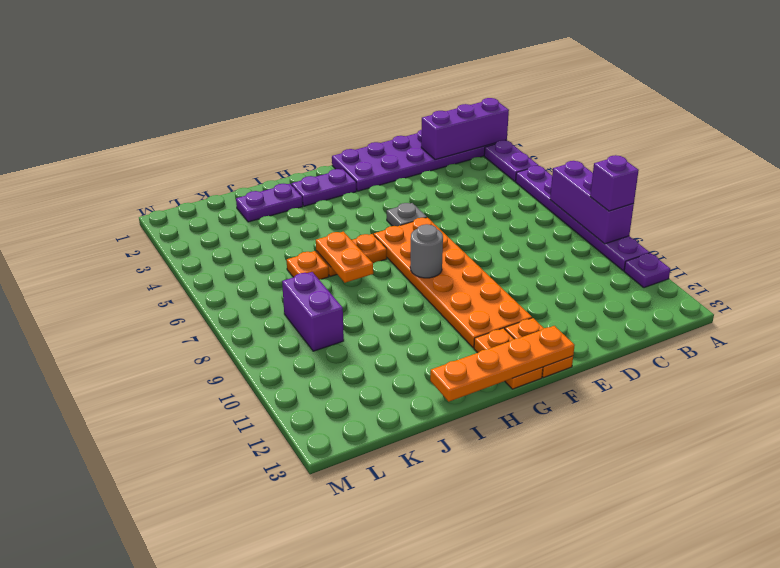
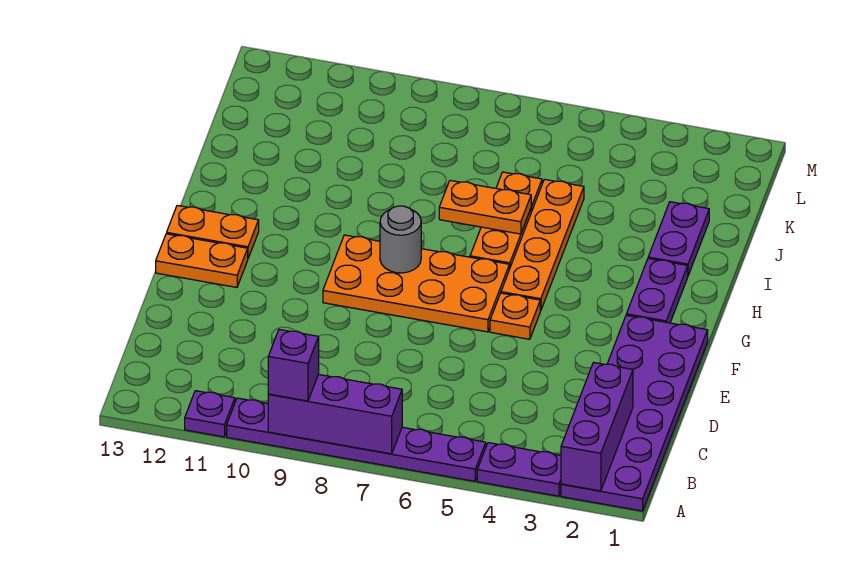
grey 1x1 plate [387,203,427,226] -> orange 1x1 plate [490,293,540,339]
orange 2x6 plate [374,217,532,348] -> orange 2x4 plate [323,235,509,332]
orange 1x4 plate [430,326,575,401] -> orange 1x4 plate moved to [501,179,584,311]
purple 1x2 brick [282,272,344,351] -> none

